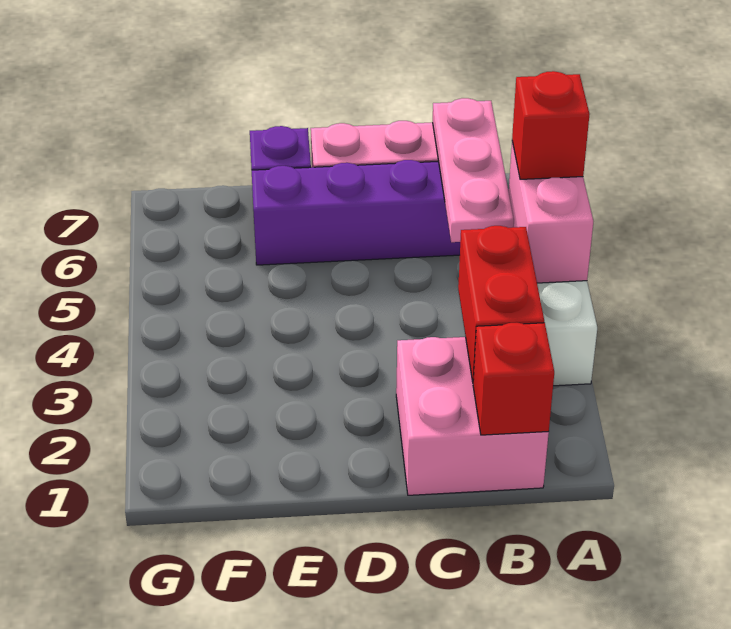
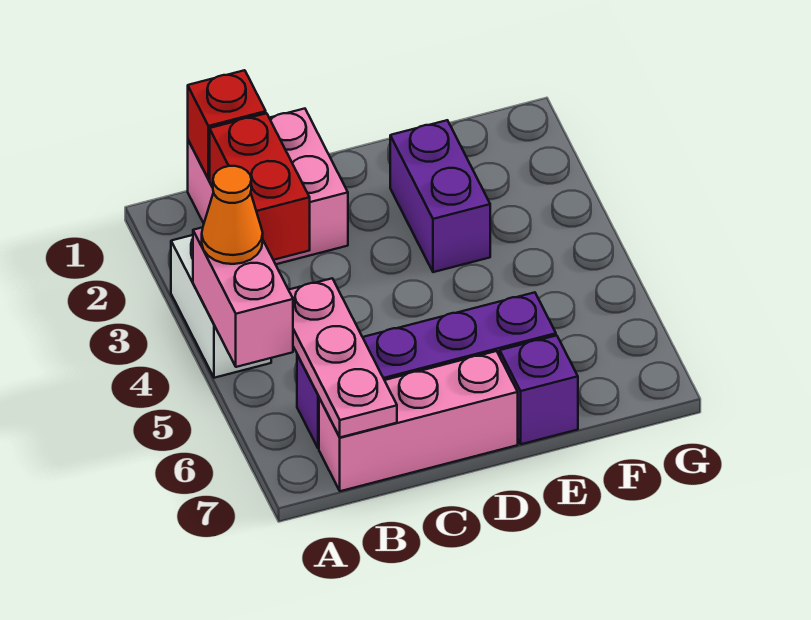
none -> orange 1x1 cone [202,166,263,264]
red 1x1 brick [512,71,590,179] -> none
none -> purple 1x2 brick [390,120,490,272]

